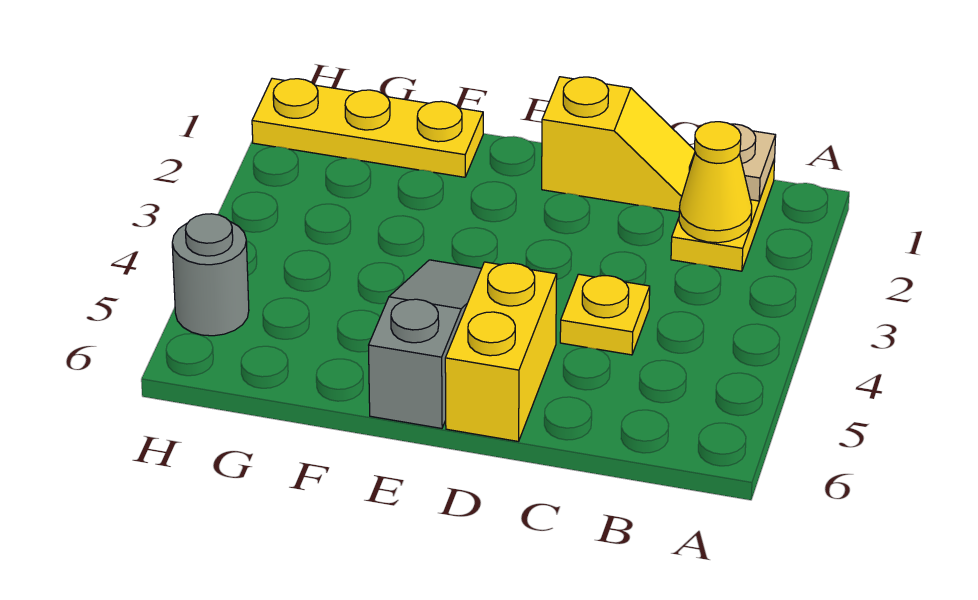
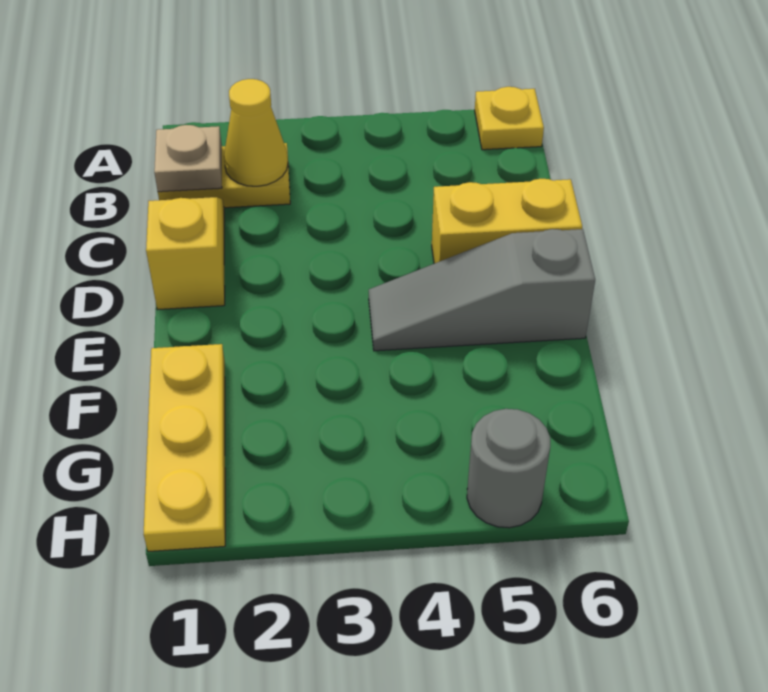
yellow 1x1 plate [560,274,650,355] -> yellow 1x1 plate moved to [475,87,544,150]

